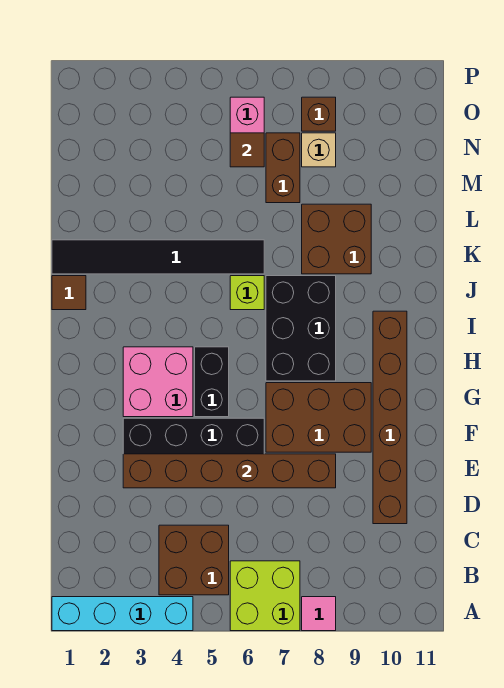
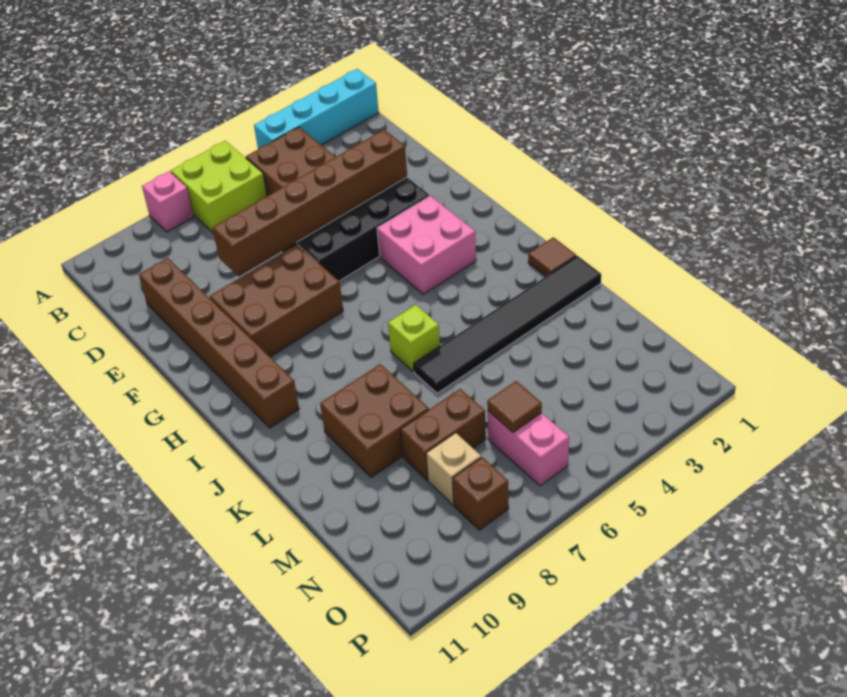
pink 1x1 tile [302,597,336,631] -> pink 1x1 brick [142,171,194,232]
black 1x2 brick [195,347,229,417] -> none
black 2x3 brick [266,276,336,381] -> none
brown 1x2 brick [266,133,300,203] -> brown 1x2 brick turned to [400,389,486,480]

